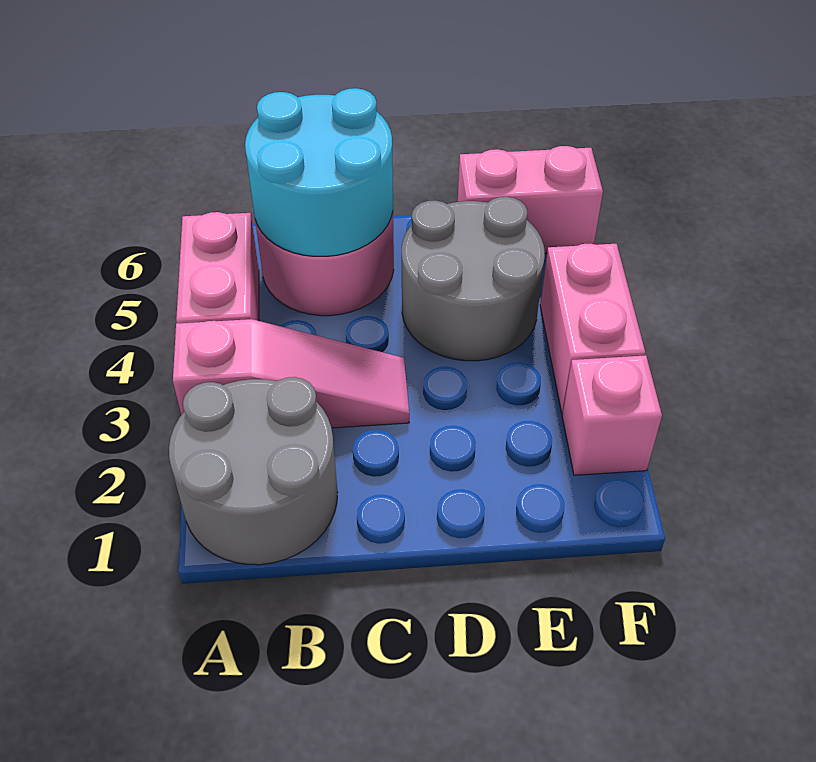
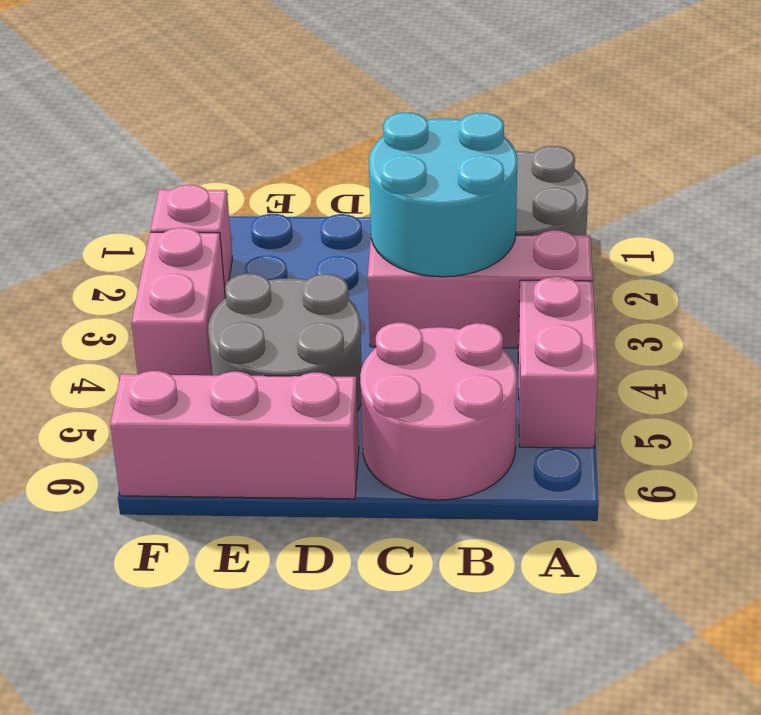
pink 1x3 slope [173,319,409,428] -> pink 1x3 brick [368,230,593,348]
cyan 2x2 round brick [245,88,393,256] -> cyan 2x2 round brick moved to [369,113,517,277]
pink 1x2 brick [458,146,603,253] -> pink 1x3 brick [110,371,359,499]

